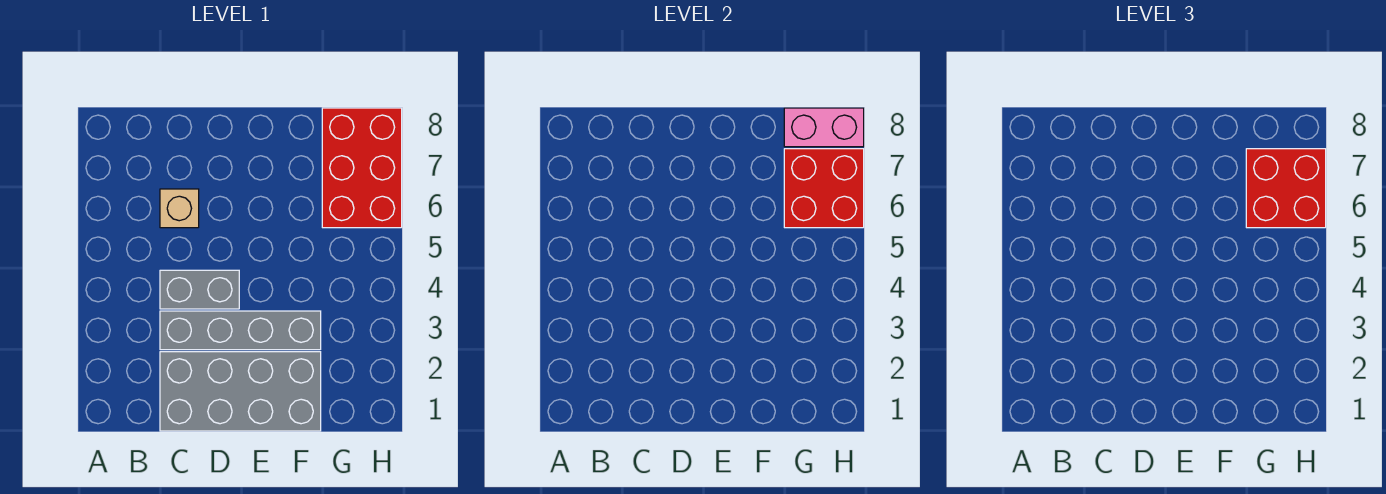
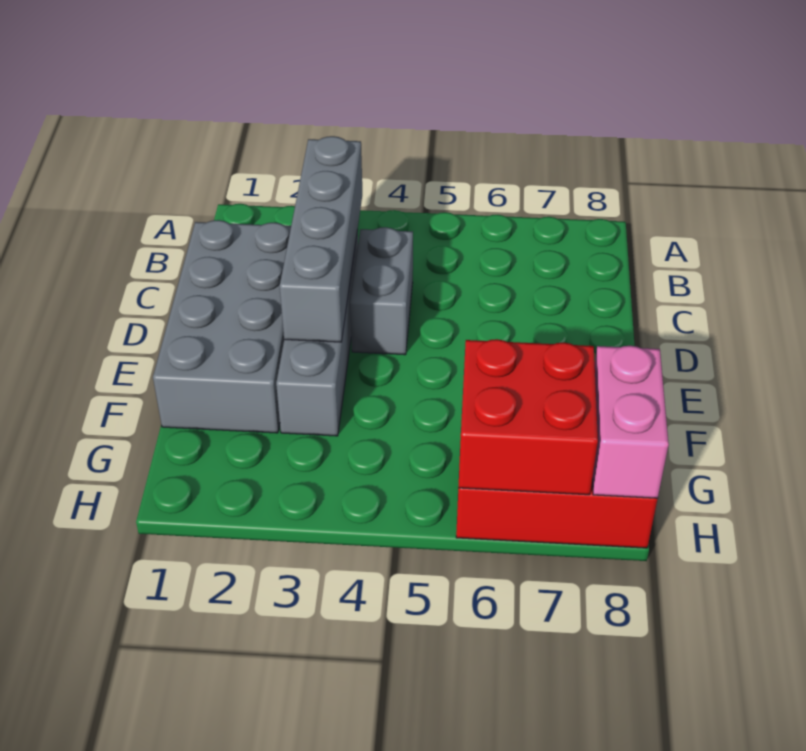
none -> grey 1x4 brick [280,136,362,342]
tan 1x1 brick [160,189,199,228] -> none
red 2x2 brick [1246,149,1326,228] -> none

